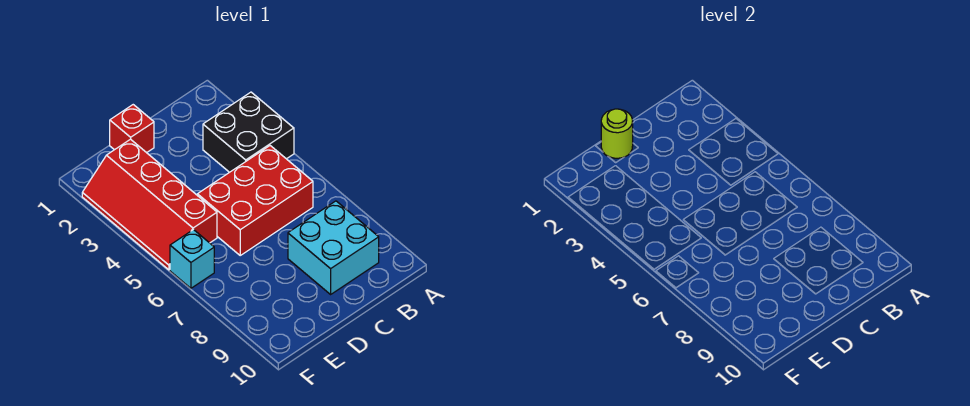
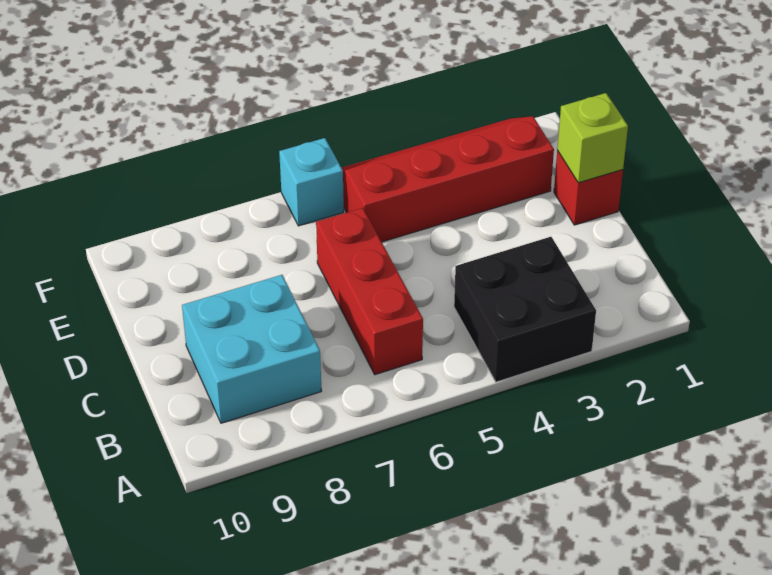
red 2x3 brick [197,146,313,255] -> red 1x3 brick [316,208,423,375]
lime 1x1 round brick [601,109,633,158] -> lime 1x1 brick [557,93,628,183]

